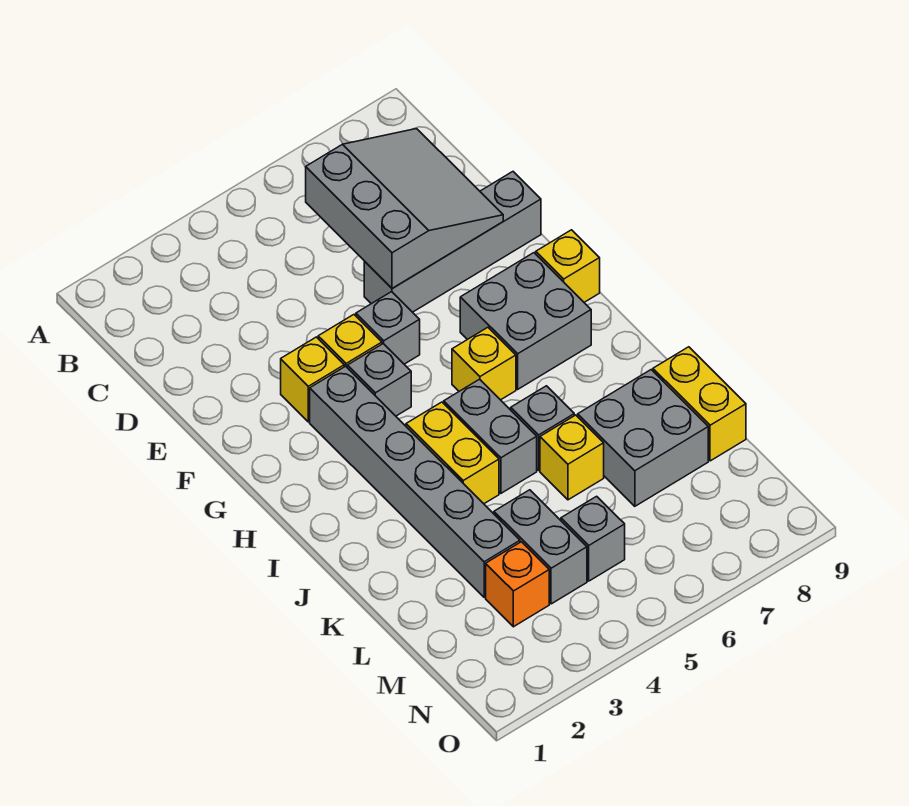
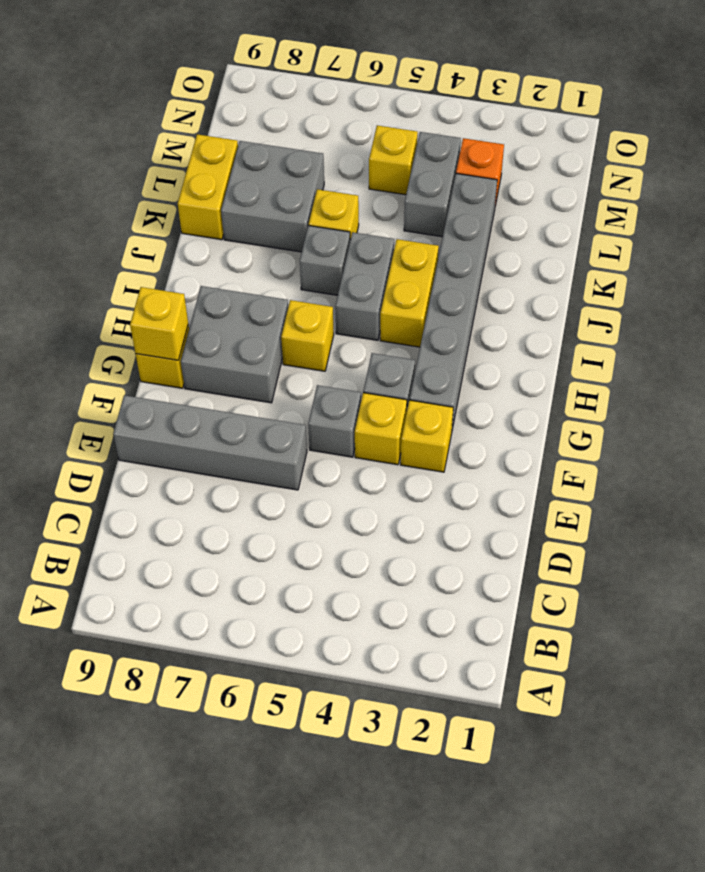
grey 3x3 slope [306,129,503,288] -> none
none -> yellow 1x1 brick [130,287,188,360]
grey 1x1 brick [561,496,625,581] -> yellow 1x1 brick [369,125,418,195]

